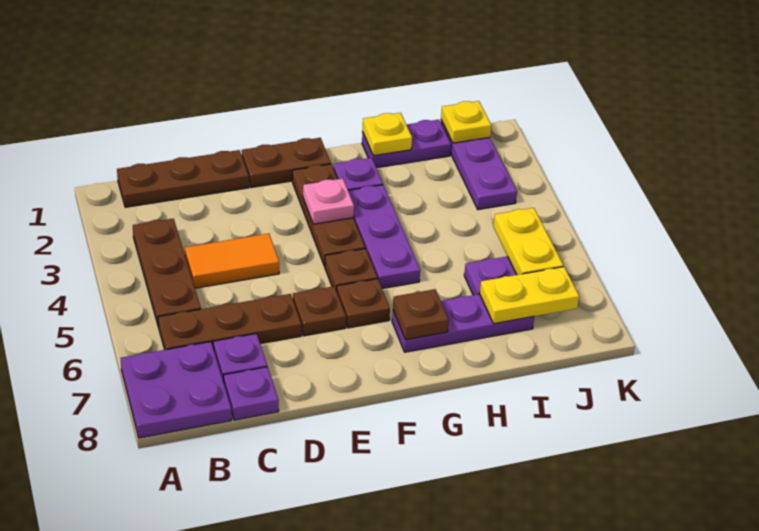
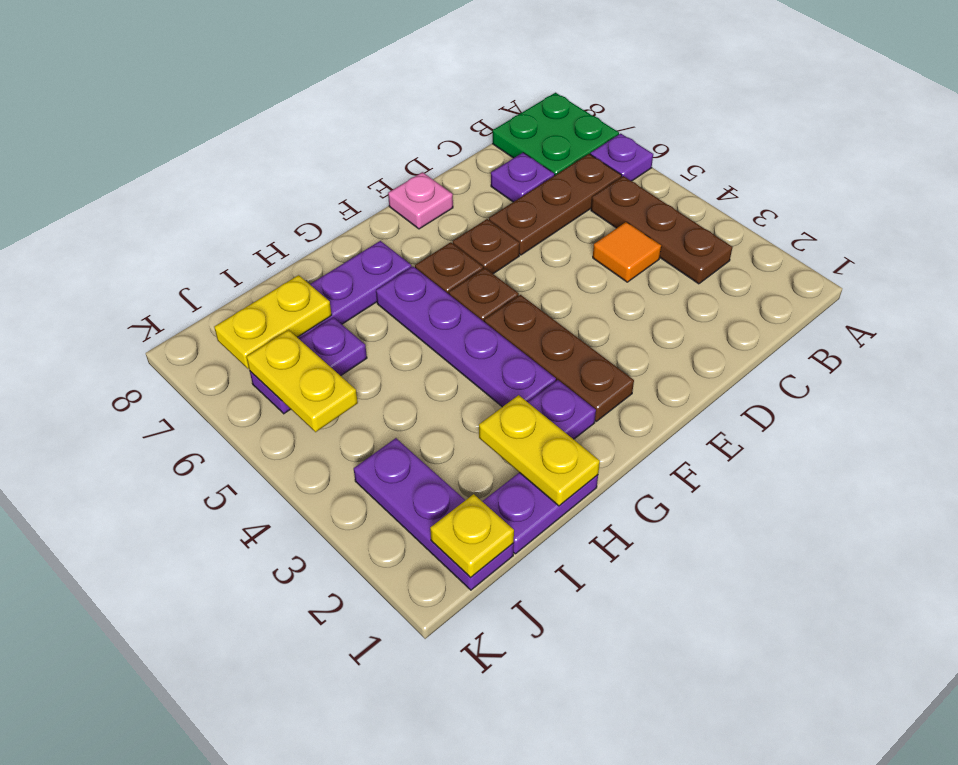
purple 2x2 plate [121,342,232,438] -> green 2x2 plate [493,93,619,176]
brown 1x3 plate [117,150,249,207] -> none
orange 1x2 tile [185,234,279,288] -> orange 1x1 tile [593,222,661,282]
purple 1x1 plate [224,367,279,420] -> purple 1x1 plate moved to [590,134,653,181]
brown 1x2 plate [242,138,331,188] -> none
pink 1x1 plate [303,178,354,224] -> pink 1x1 plate moved to [388,172,453,229]
purple 1x3 plate [348,185,420,289] -> purple 1x4 plate [376,267,556,407]
brown 1x1 plate [393,289,449,340] -> none
yellow 1x1 plate [362,113,412,156] -> yellow 1x2 plate [479,395,600,506]

